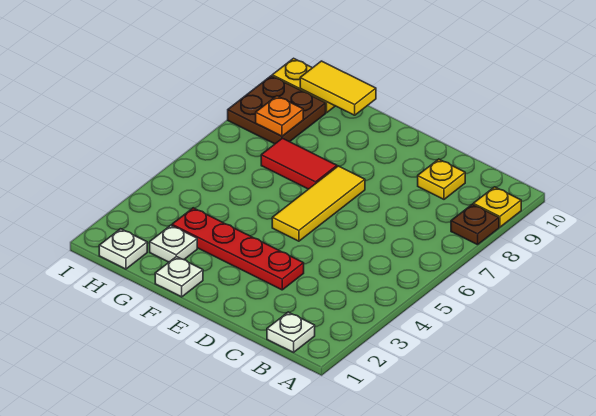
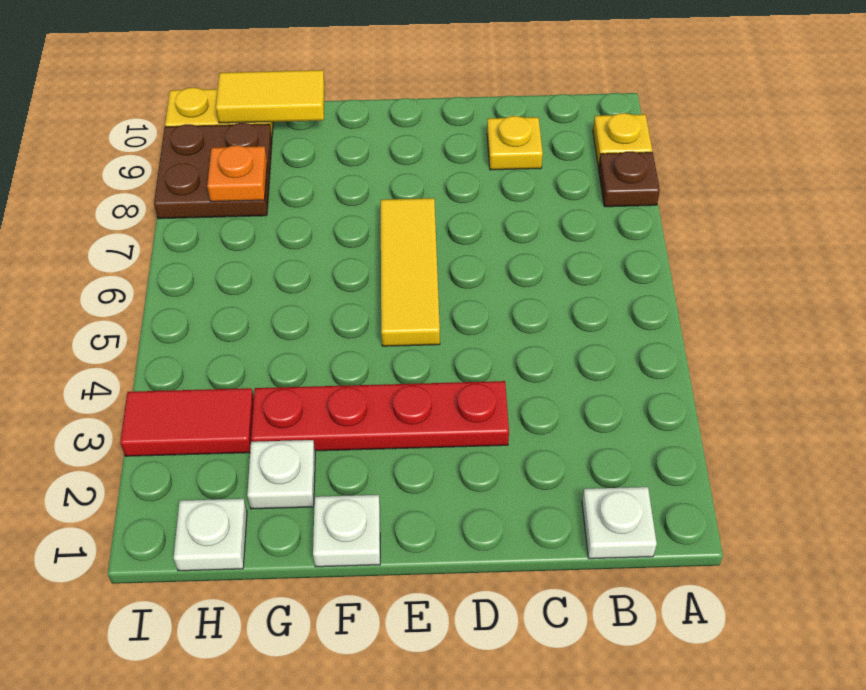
red 1x2 tile [261,138,337,189] -> red 1x2 tile moved to [120,388,254,456]

